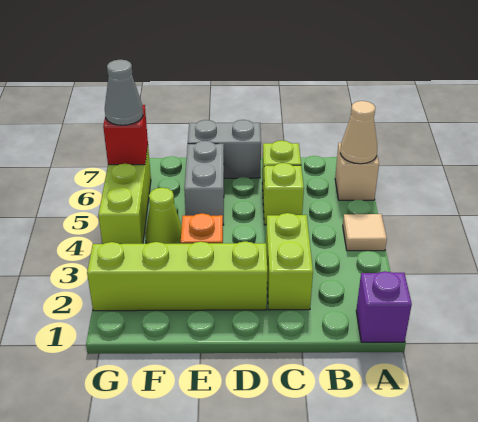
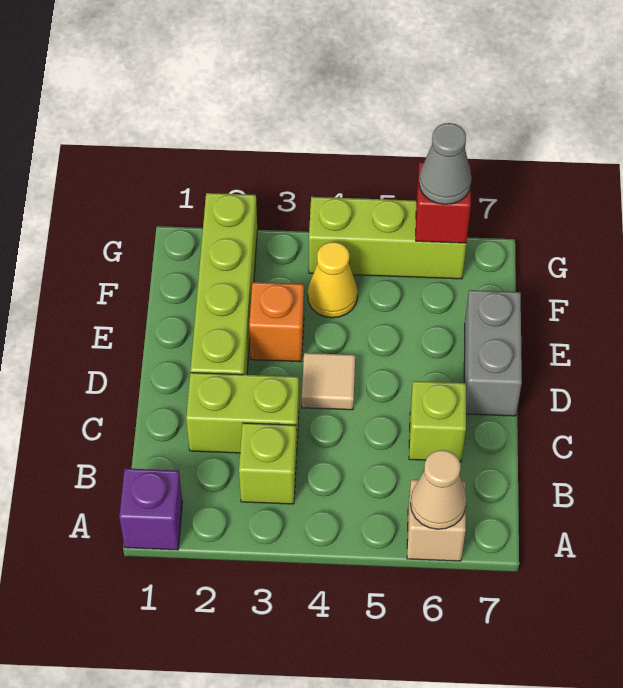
tan 1x1 tile [343,214,387,251] -> tan 1x1 tile moved to [302,353,355,410]
lime 1x1 brick [263,163,304,225] -> lime 1x1 brick moved to [239,423,296,504]
grey 1x2 brick [184,141,224,225] -> none
lime 1x1 cone [145,188,182,244] -> yellow 1x1 cone [308,242,358,318]

